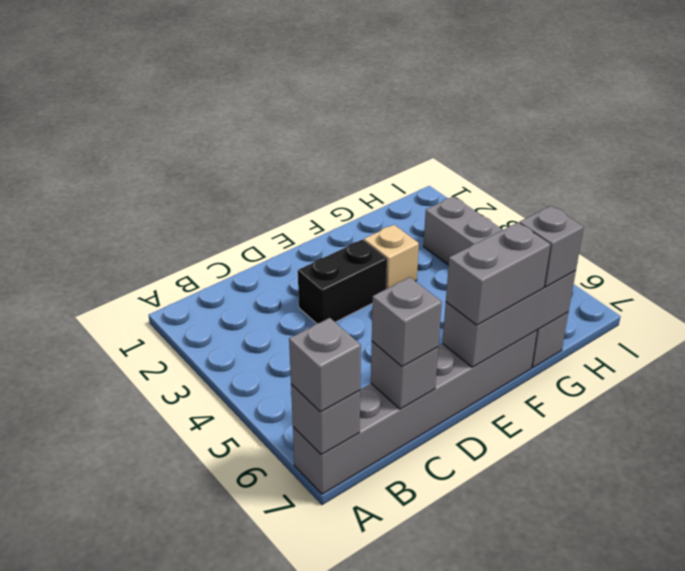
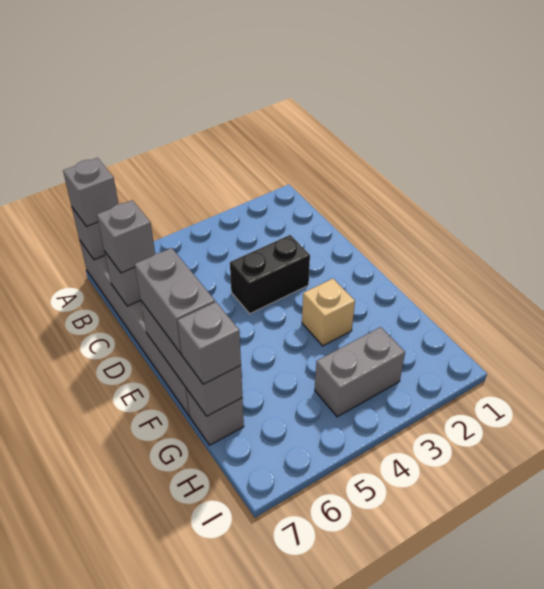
black 1x2 brick [298,240,387,324] -> black 1x2 brick turned to [230,235,310,314]

